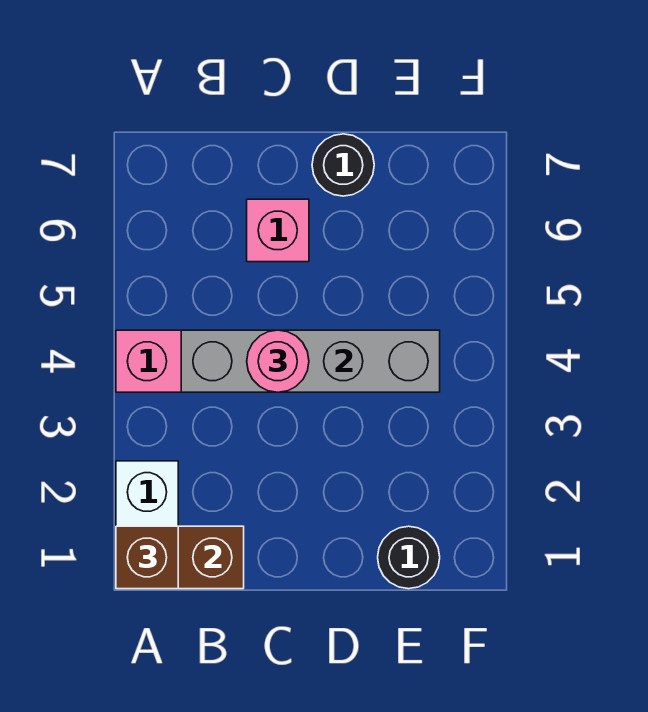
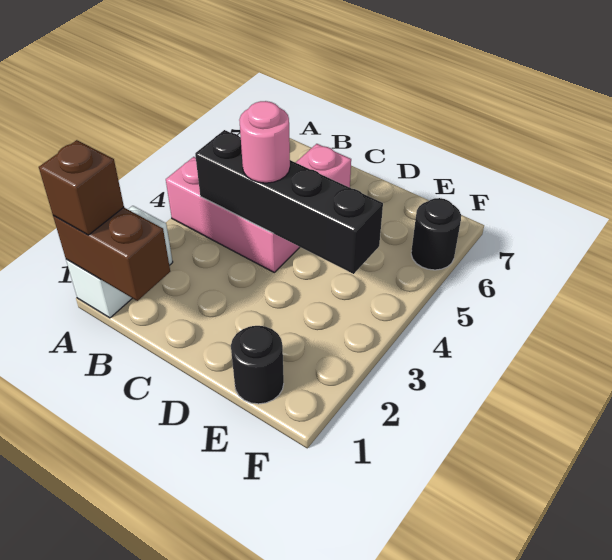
grey 1x4 brick [181,330,440,392] -> black 1x4 brick [195,130,383,274]
black 1x1 round brick [312,134,374,196] -> black 1x1 round brick moved to [411,198,461,270]

